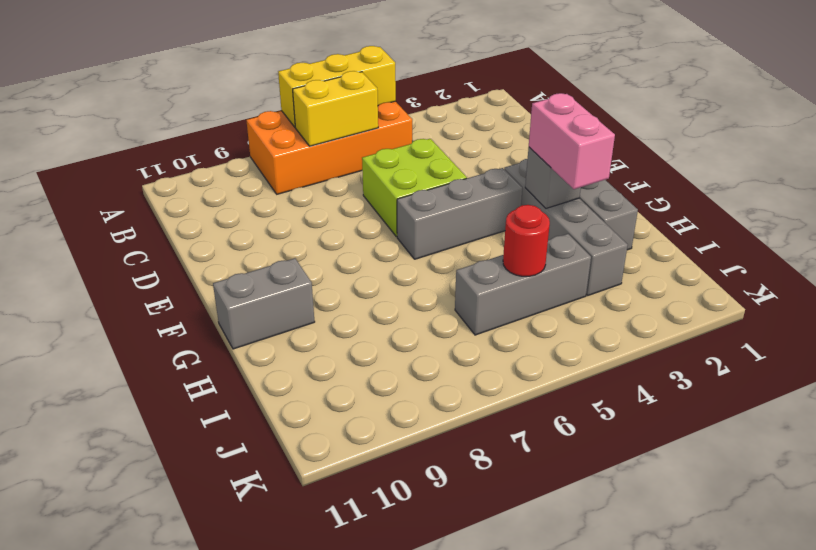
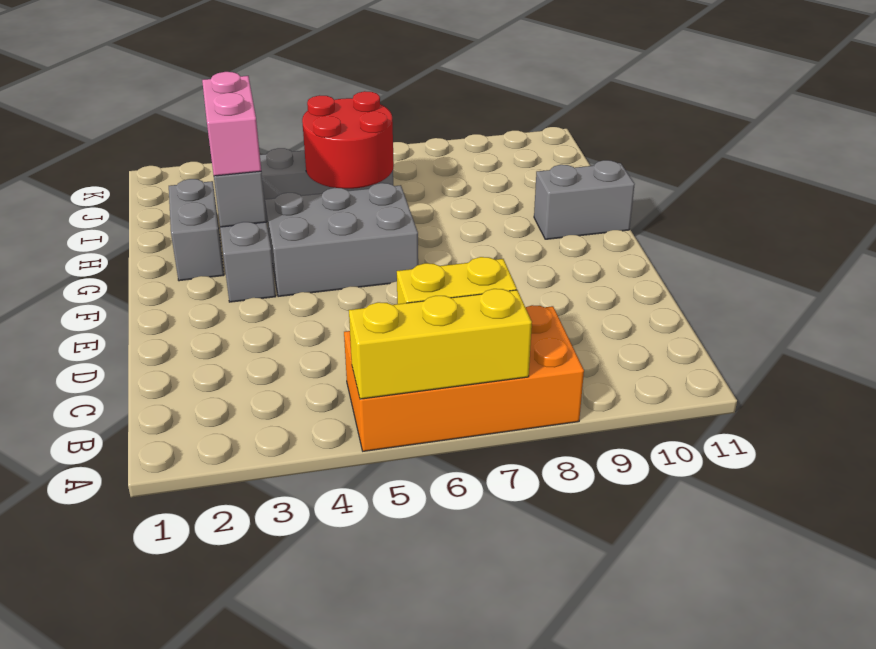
lime 2x2 brick [362,139,467,237] -> none
grey 1x3 brick [397,168,522,259] -> grey 2x3 brick [265,183,418,297]
red 1x1 round brick [503,205,550,276] -> red 2x2 round brick [302,91,394,189]

